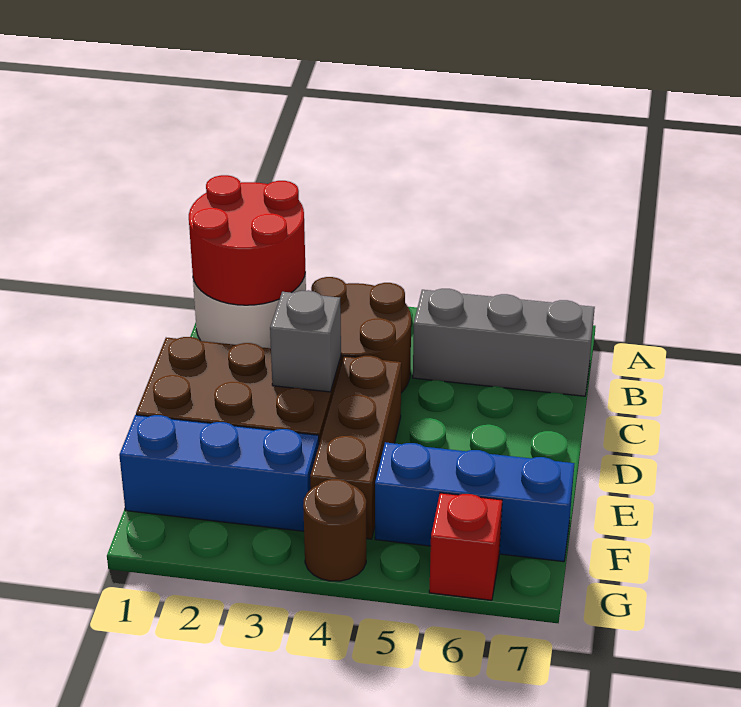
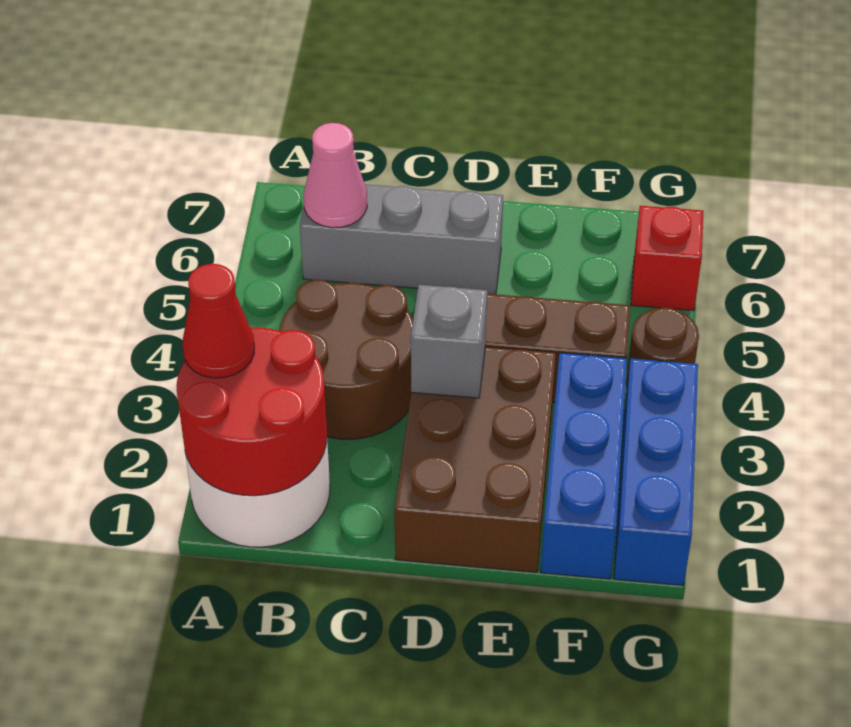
none -> red 1x1 cone [183,264,254,378]
grey 1x3 brick [413,289,595,396] -> grey 1x3 brick turned to [300,184,503,294]
none -> pink 1x1 cone [304,123,367,228]
blue 1x3 brick [375,442,574,562] -> blue 1x3 brick moved to [614,359,698,585]

